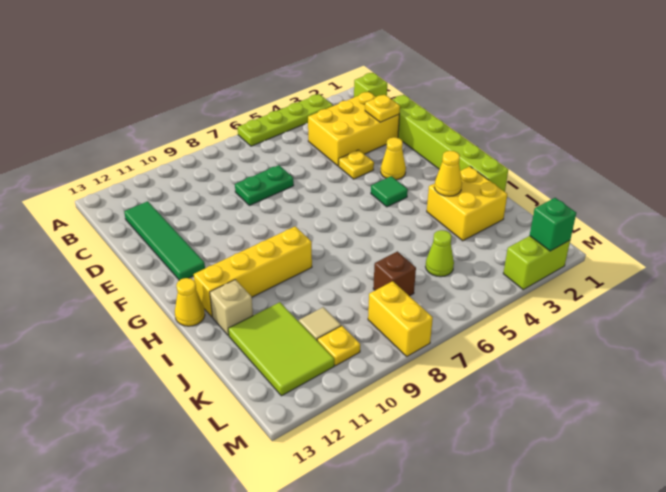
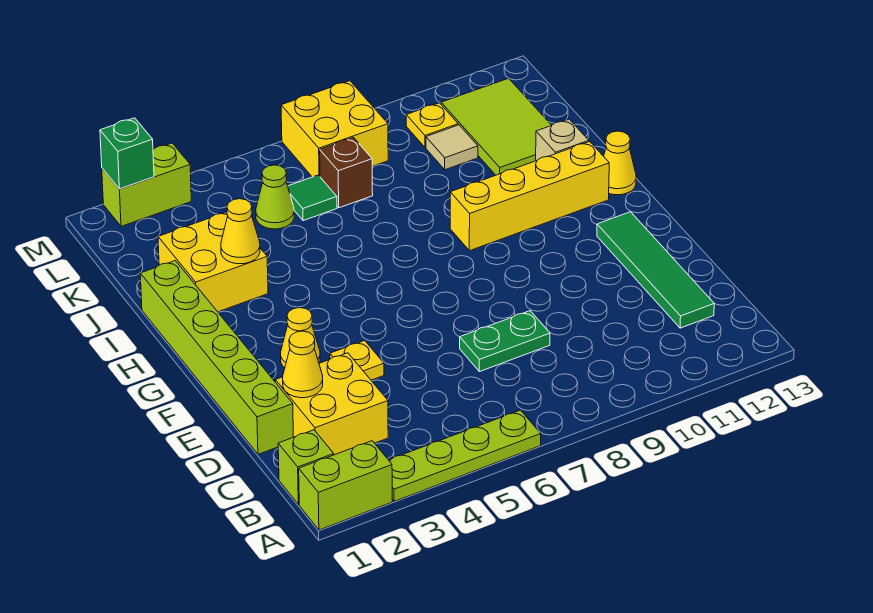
none -> lime 1x2 brick [299,441,392,530]
yellow 2x3 brick [308,92,399,166] -> yellow 2x2 brick [275,353,388,455]
yellow 1x1 plate [365,95,400,122] -> yellow 1x1 cone [283,331,323,398]
green 1x1 tile [371,176,408,207] -> green 1x1 tile moved to [288,175,337,221]
yellow 1x2 brick [368,281,433,356] -> yellow 2x2 brick [281,81,388,177]

